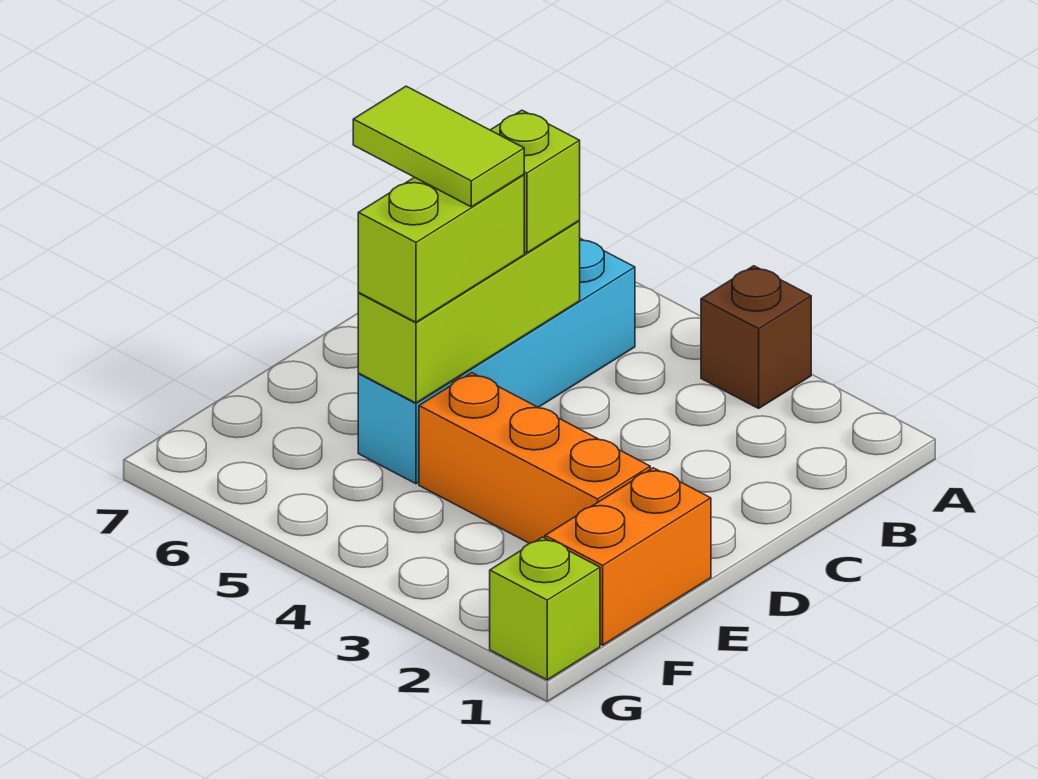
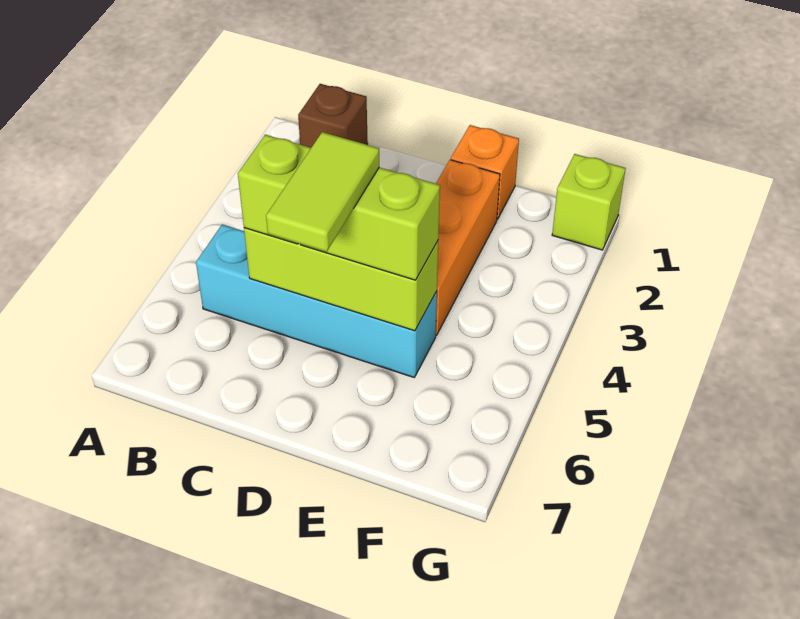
brown 1x1 brick [701,266,811,408] -> brown 1x1 brick moved to [298,84,368,148]
orange 1x2 brick [545,468,711,645] -> orange 1x1 brick [451,125,519,219]

